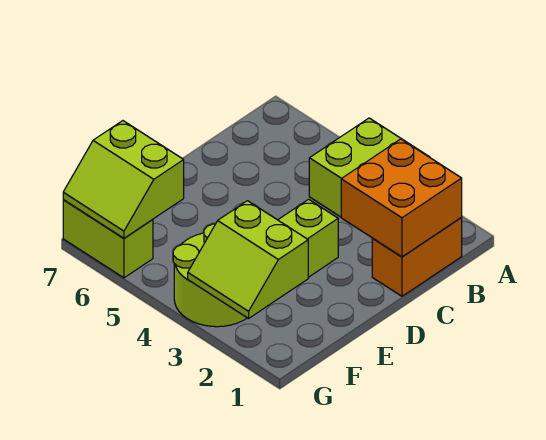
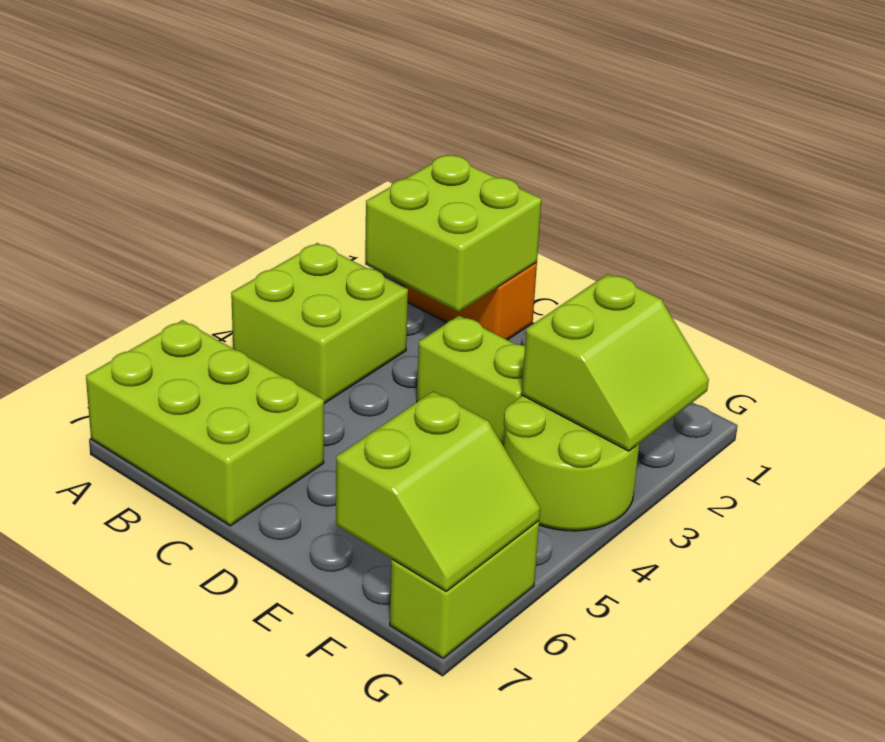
none -> lime 2x3 brick [86,320,324,526]
orange 2x2 brick [341,139,462,257] -> lime 2x2 brick [365,155,542,312]

